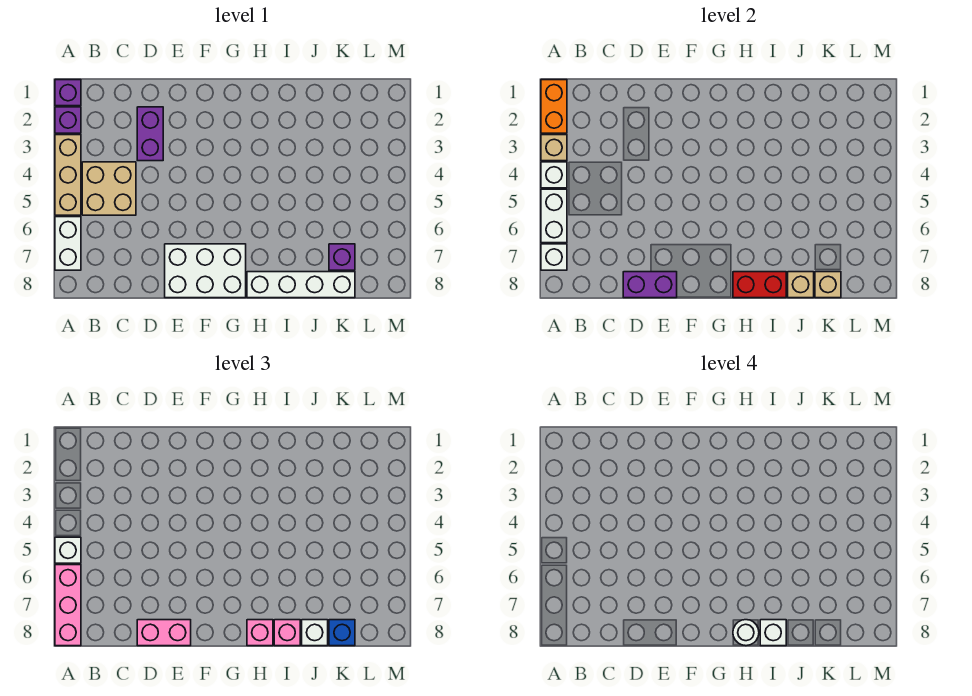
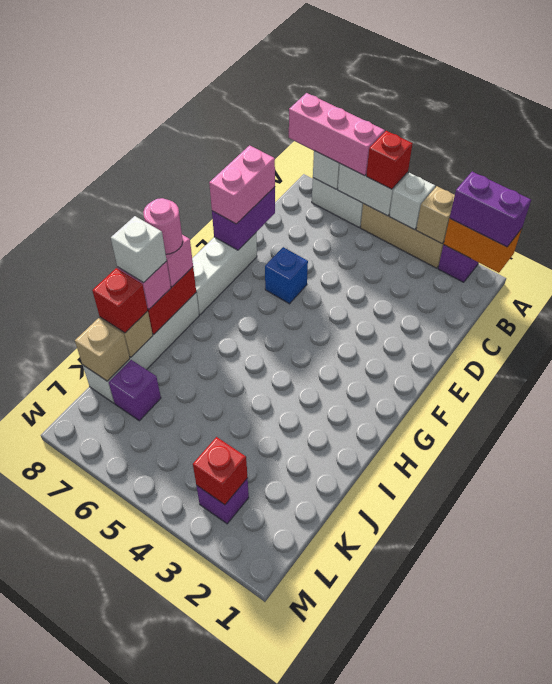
purple 1x1 brick [55,80,81,106] -> purple 1x1 brick moved to [196,478,249,524]
white 1x1 brick [55,537,81,563] -> red 1x1 brick [366,131,413,189]
tan 2x2 brick [82,162,136,215] -> none
purple 1x2 brick [137,107,163,161] -> purple 1x2 brick moved to [450,172,531,247]
white 2x3 brick [165,244,246,298] -> white 1x3 brick [192,233,257,315]
white 1x1 round brick [733,620,759,646] -> pink 1x1 round brick [143,198,183,254]
white 1x1 brick [302,620,328,646] -> red 1x1 brick [92,268,148,333]
blue 1x1 brick [329,620,355,646] -> blue 1x1 brick moved to [265,247,308,304]
none -> red 1x1 brick [193,437,248,505]

